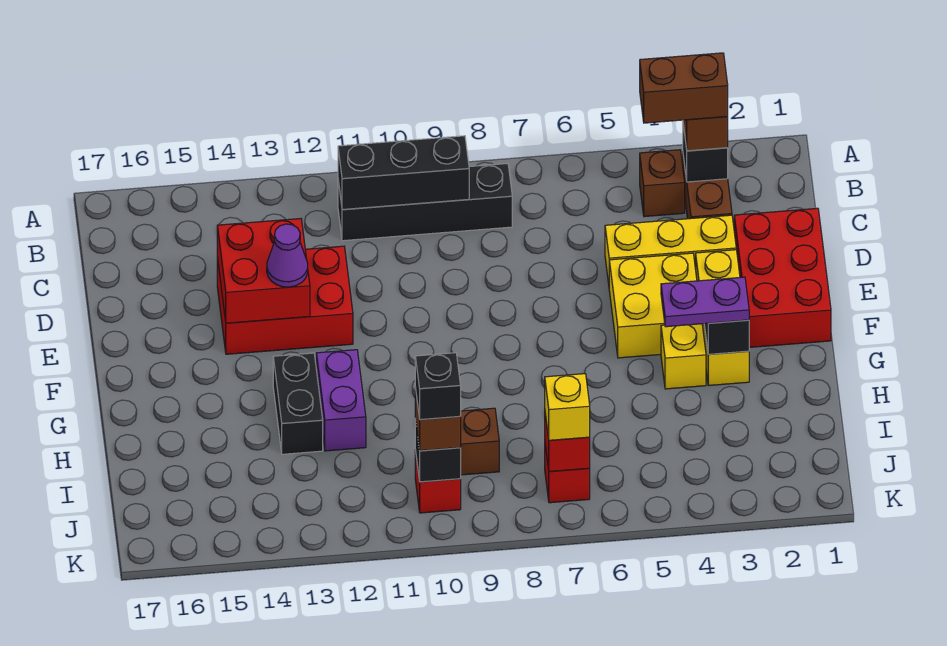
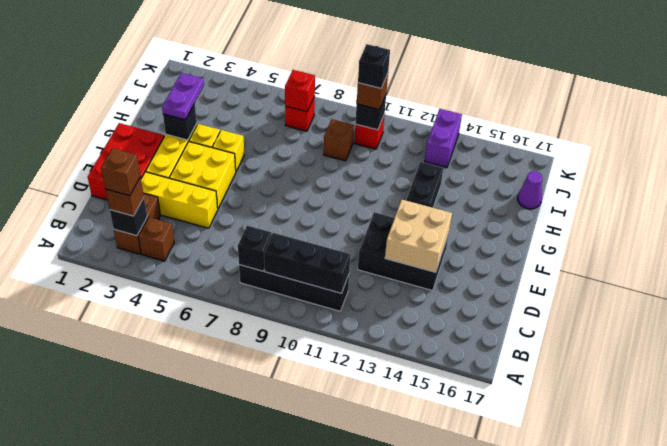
brown 1x2 brick [640,53,728,123] -> brown 1x1 brick [101,148,141,196]
none -> black 1x1 brick [238,226,272,271]
red 2x3 brick [217,246,353,354] -> black 2x3 brick [358,212,449,291]
red 2x2 brick [217,219,310,323] -> tan 2x2 brick [385,199,452,272]
purple 1x1 cone [267,224,308,287] -> purple 1x1 cone moved to [517,171,542,209]
purple 1x2 plate [661,277,749,327] -> purple 1x2 plate turned to [162,73,204,120]
purple 1x2 brick [316,350,366,451] -> purple 1x2 brick moved to [425,109,462,168]
yellow 1x1 brick [545,374,590,440] -> yellow 1x1 brick moved to [212,130,244,171]

